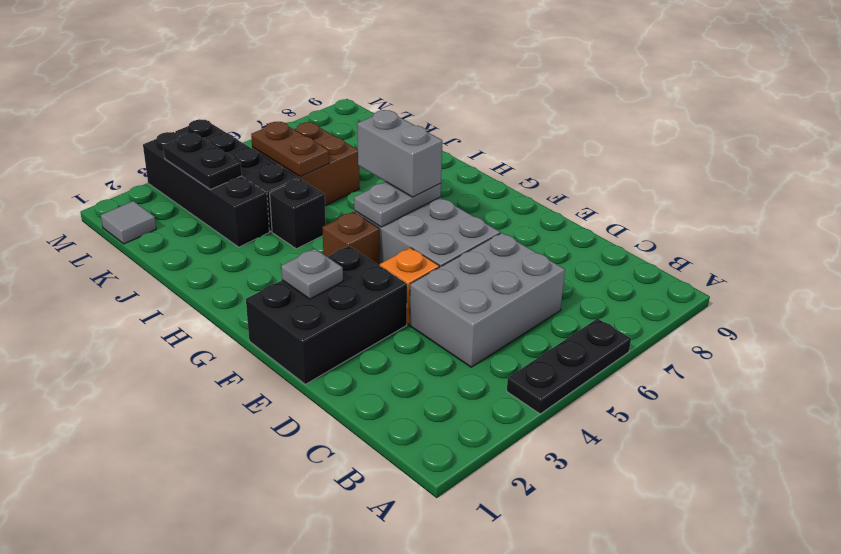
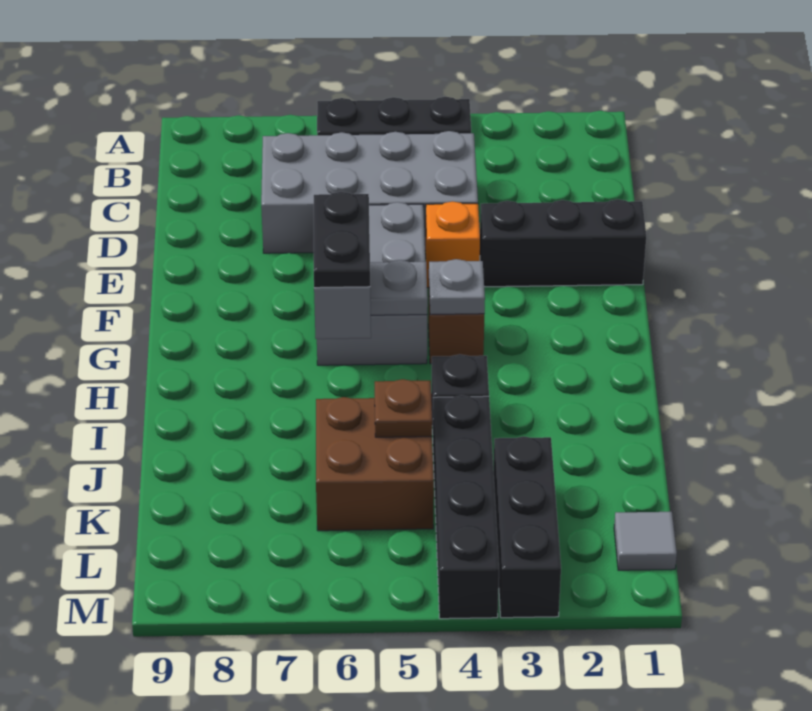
grey 2x3 brick [410,233,565,367] -> grey 2x4 brick [261,131,478,253]
black 2x3 brick [246,246,407,384] -> black 1x3 brick [480,199,646,287]
grey 1x1 plate [281,249,343,299] -> grey 1x1 plate moved to [429,259,485,315]
black 1x4 brick [143,132,269,247] -> black 1x3 brick [494,436,561,618]
brown 1x2 plate [251,122,329,177] -> brown 1x1 plate [375,379,432,437]
black 1x2 plate [163,133,242,190] -> black 1x2 plate moved to [314,192,370,288]

